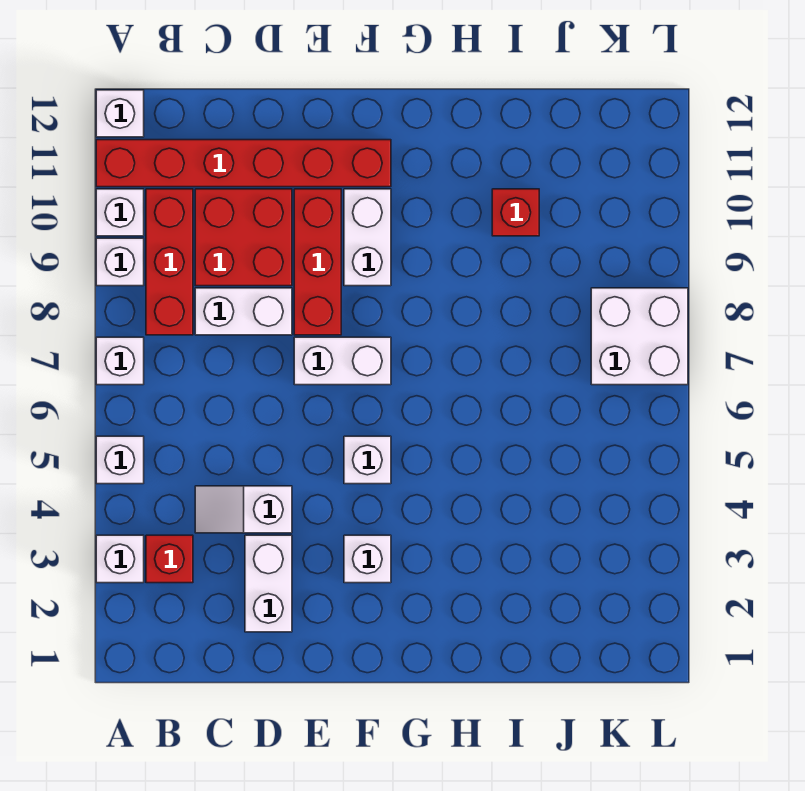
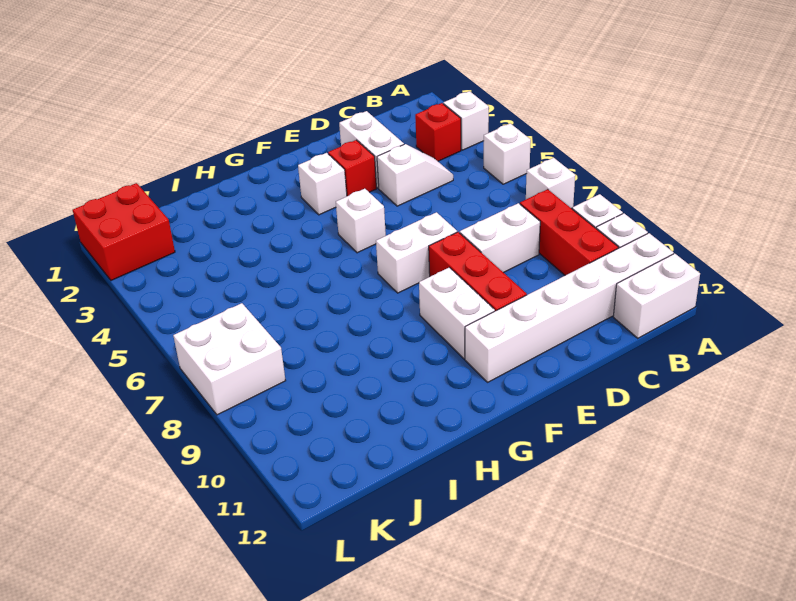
red 1x6 brick [96,140,391,187] -> white 1x6 brick [465,233,673,382]
white 1x1 brick [96,90,144,137] -> white 1x2 brick [613,254,700,338]
red 2x2 brick [195,189,292,286] -> red 2x2 brick moved to [73,183,175,280]
red 1x1 brick [492,189,539,236] -> red 1x1 brick moved to [328,140,376,196]

